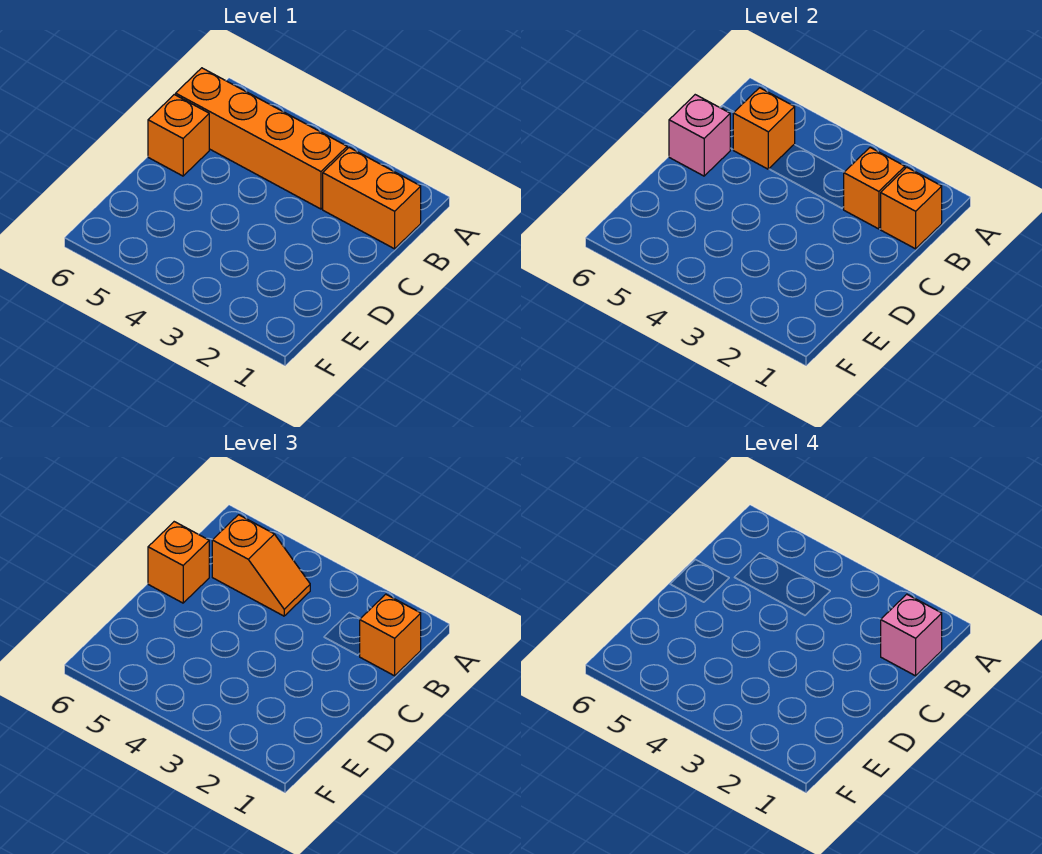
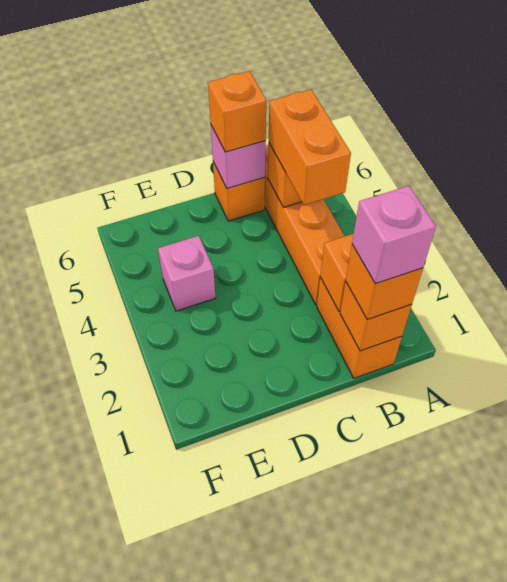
orange 1x2 slope [212,515,310,616] -> orange 1x2 brick [269,90,351,205]
none -> pink 1x1 brick [158,236,216,311]

